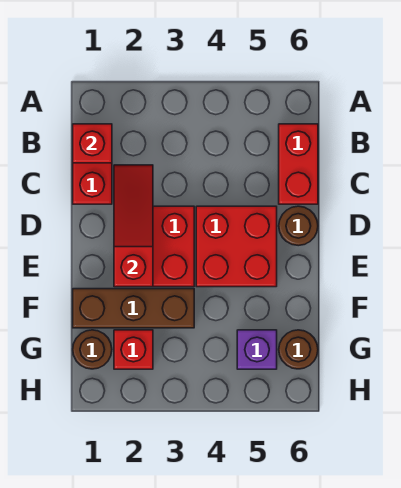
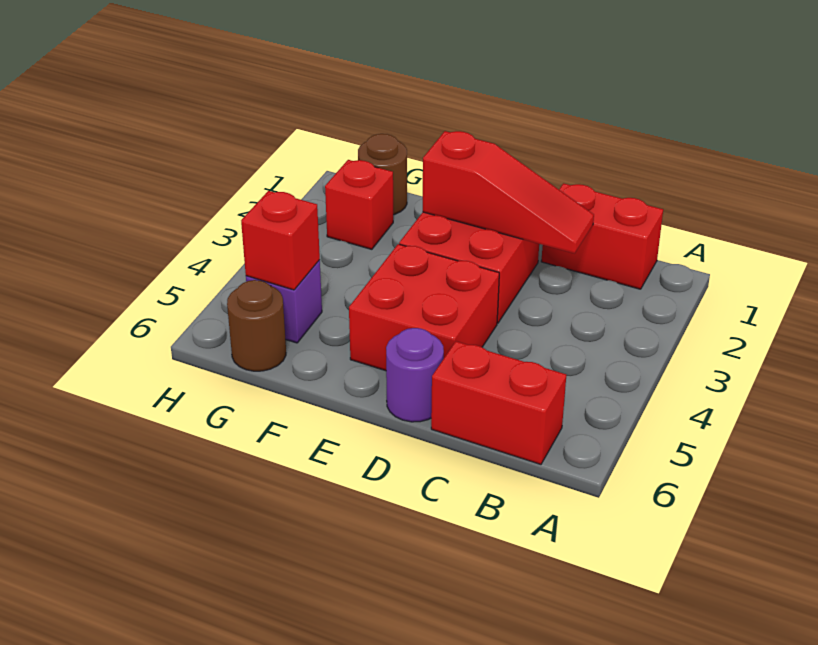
red 1x1 brick [73,124,112,163] -> red 1x1 brick moved to [241,191,320,290]
brown 1x1 round brick [279,206,318,246] -> purple 1x1 round brick [386,328,444,422]
brown 1x3 brick [73,289,194,328] -> none

